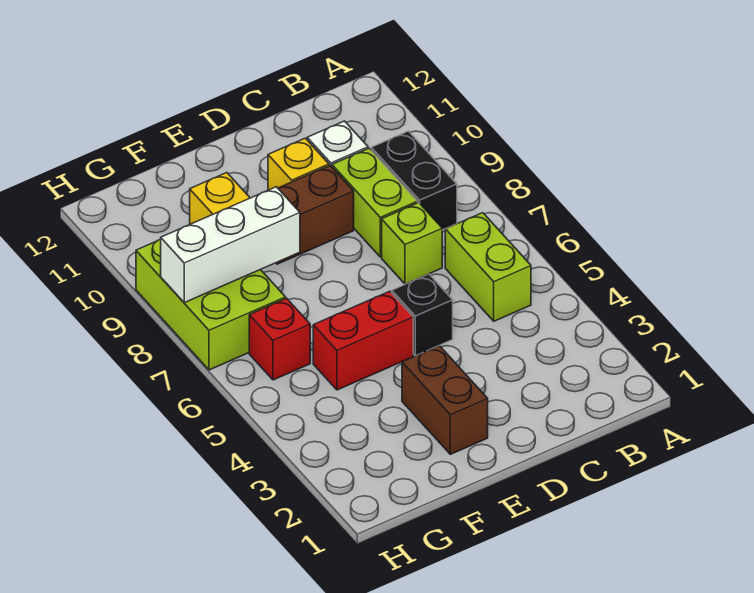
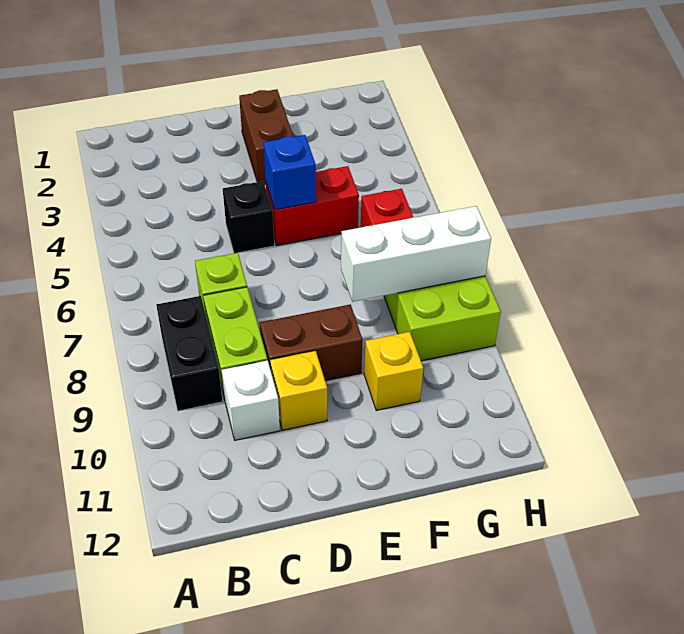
lime 1x2 brick [445,213,531,321] -> none
none -> blue 1x1 brick [263,135,316,210]

